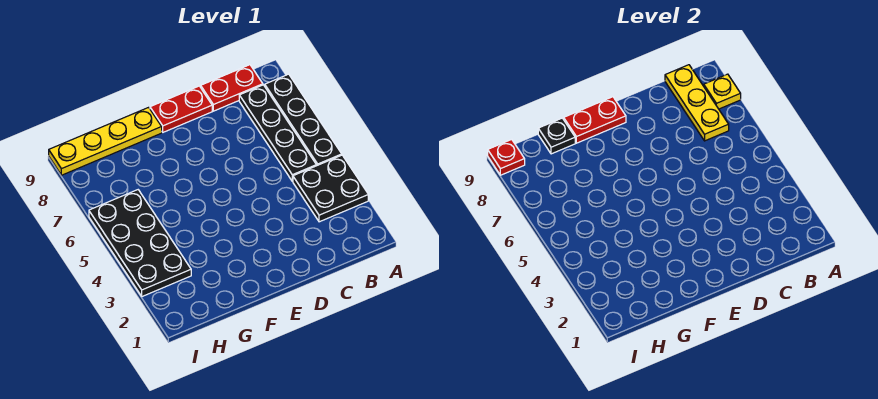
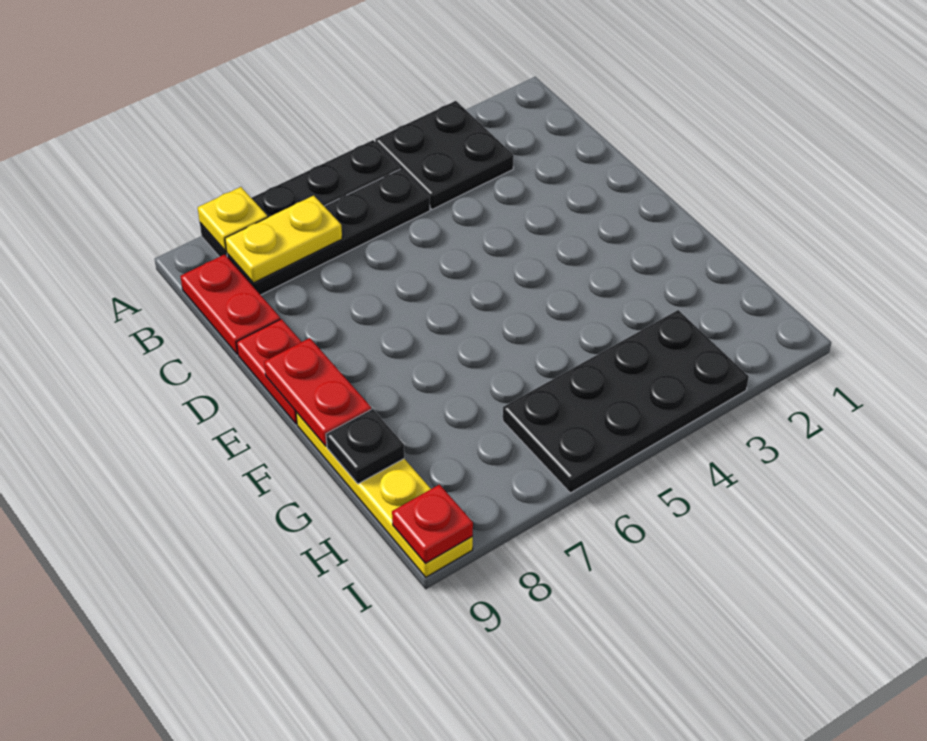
yellow 1x3 plate [665,65,729,141] -> yellow 1x2 plate [225,196,342,283]

